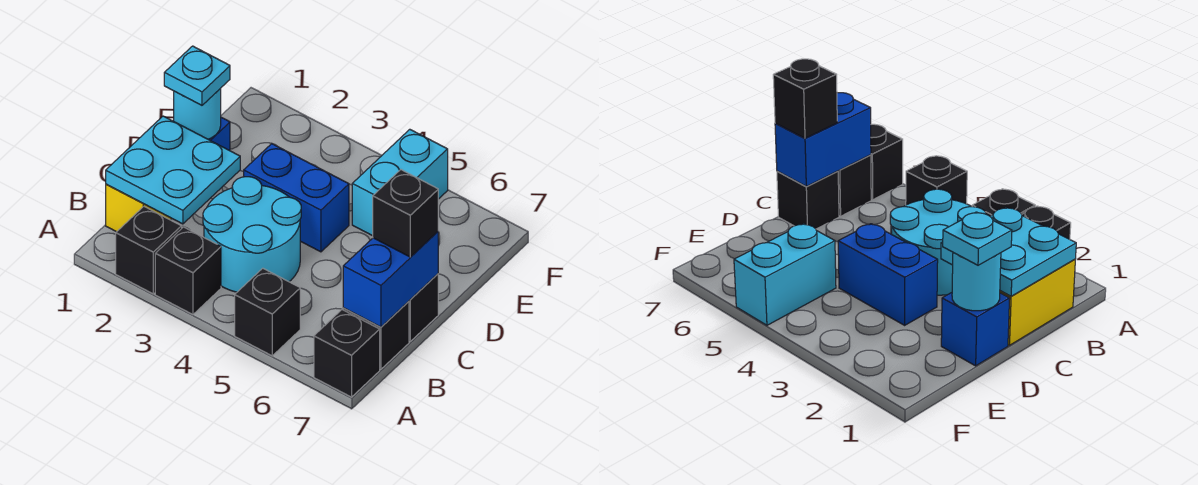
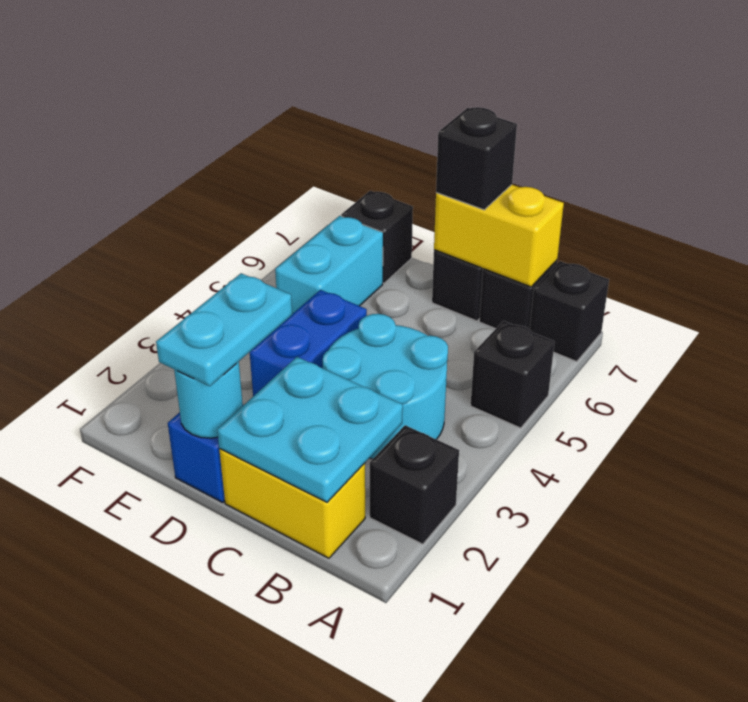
black 1x1 brick [155,227,221,314] -> black 1x1 brick moved to [341,191,413,283]
blue 1x2 brick [343,232,438,327] -> yellow 1x2 brick [434,185,564,287]
cyan 1x1 plate [164,46,230,105] -> cyan 1x2 plate [156,273,292,386]
cyan 1x2 brick [352,129,448,236] -> cyan 1x2 brick turned to [275,216,383,314]

